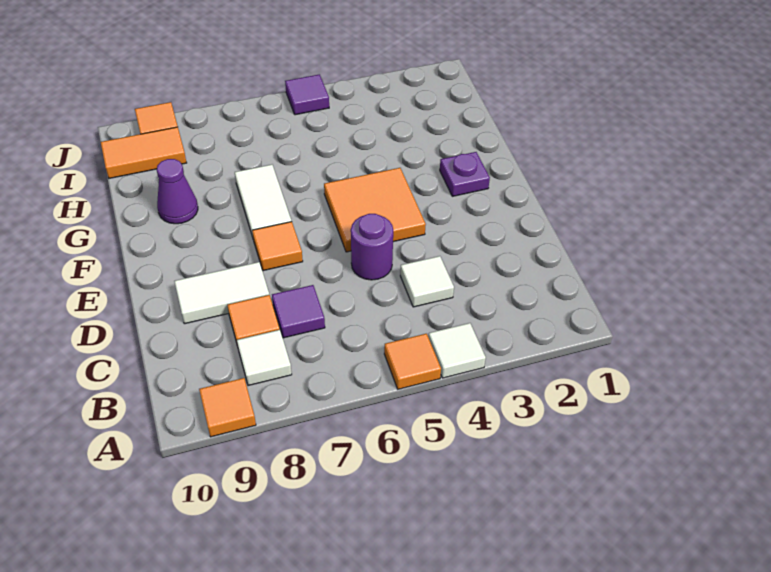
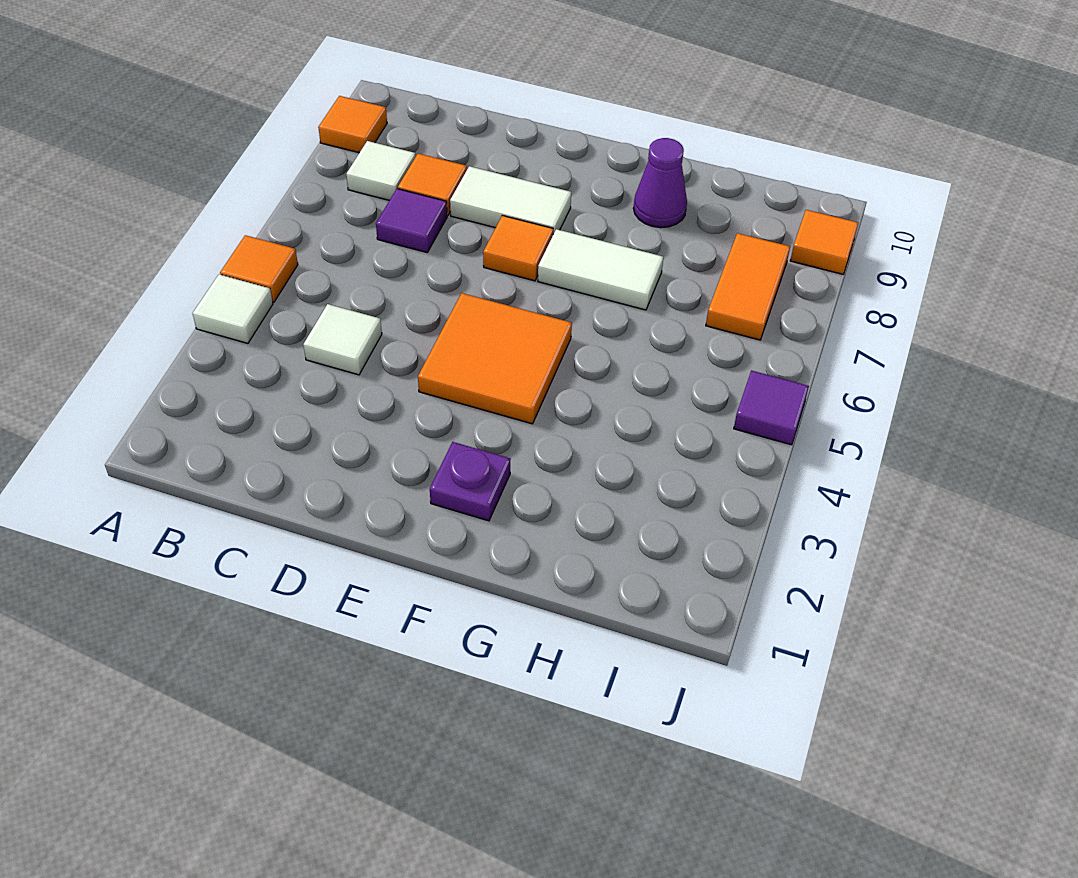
purple 1x1 round brick [351,214,393,280] -> none
white 1x2 tile [174,262,269,324] -> white 1x2 tile turned to [450,166,571,234]
orange 1x2 tile [101,127,187,178] -> orange 1x2 tile moved to [706,233,790,340]

